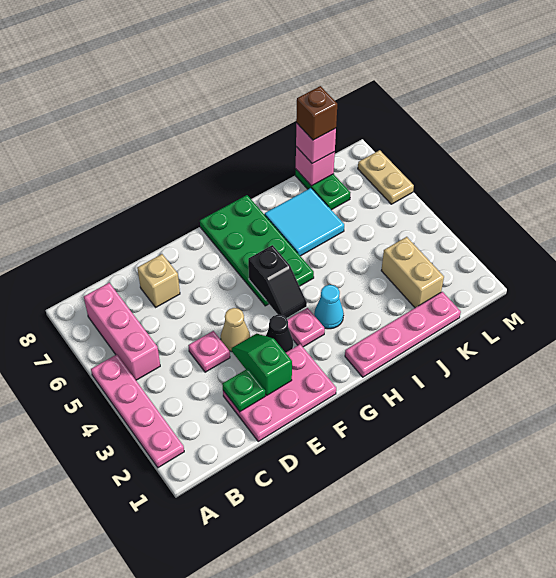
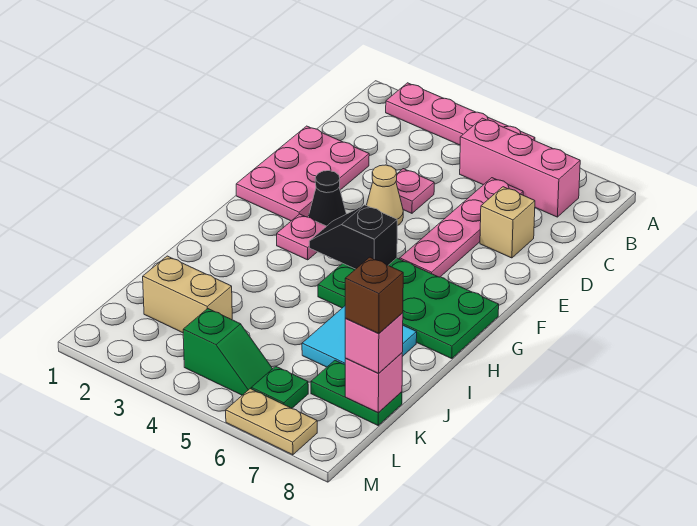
green 1x1 plate [222,369,265,412] -> green 1x1 plate moved to [251,366,308,408]
green 1x2 slope [232,334,292,395] -> green 1x2 slope moved to [183,309,272,395]
pink 1x4 plate [345,292,461,377] -> pink 1x4 plate moved to [400,178,523,277]
cyan 1x1 cone [314,285,344,329] -> none

